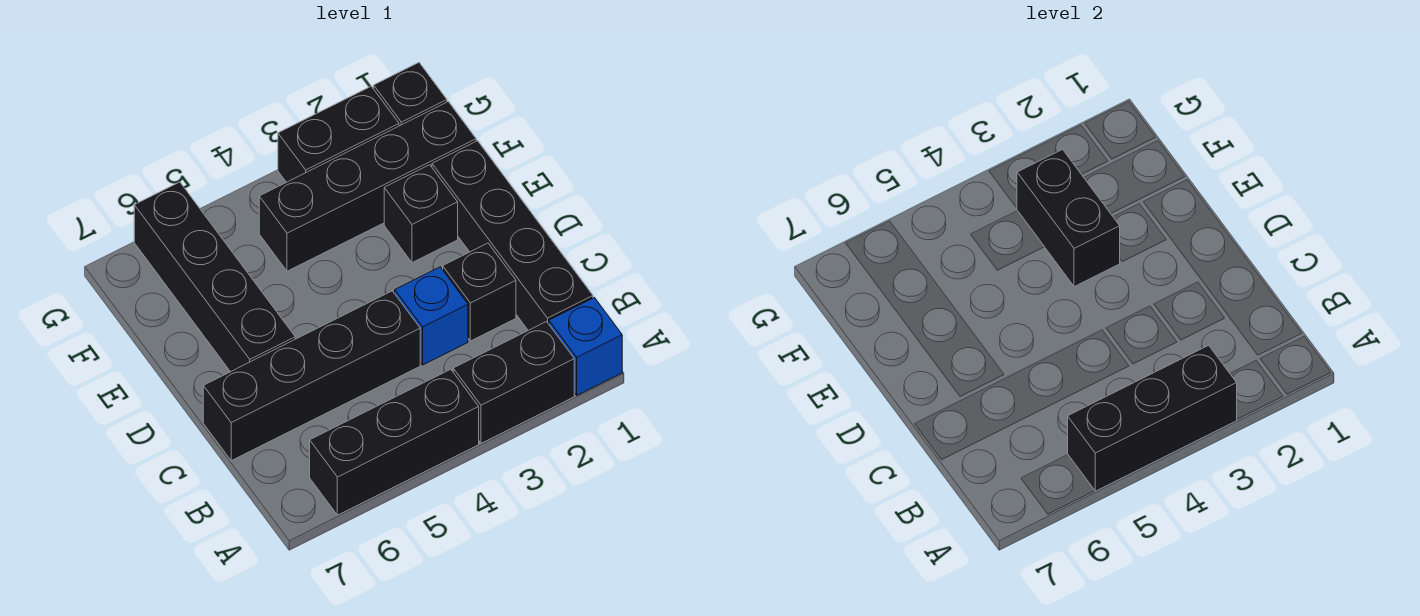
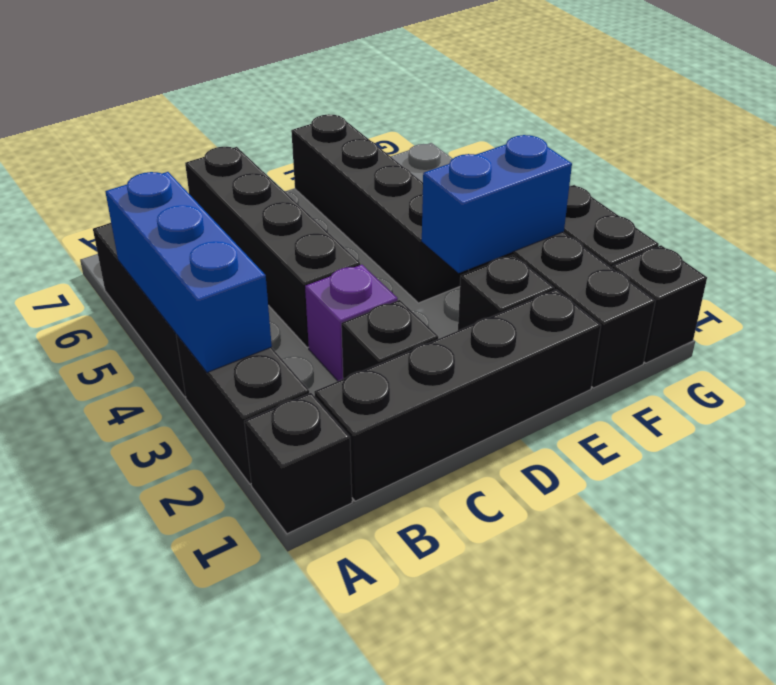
blue 1x1 brick [549,298,622,395] -> black 1x1 brick [244,393,352,534]
black 1x3 brick [1068,345,1237,491] -> blue 1x3 brick [105,172,272,373]
blue 1x1 brick [395,267,468,365] -> purple 1x1 brick [305,265,398,381]
black 1x4 brick [134,182,295,372] -> black 1x4 brick turned to [291,114,469,303]
black 1x2 brick [1017,149,1120,287] -> blue 1x2 brick [422,135,572,273]

